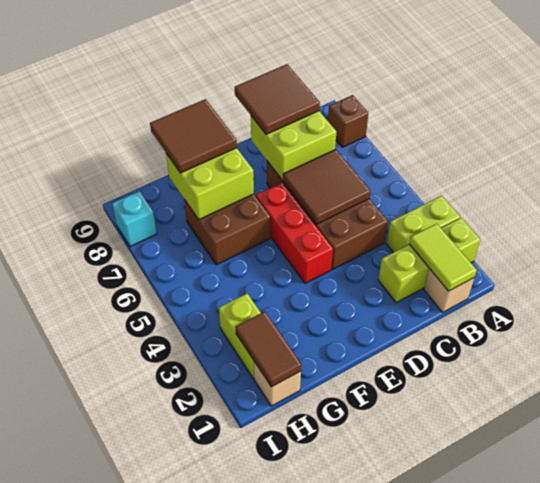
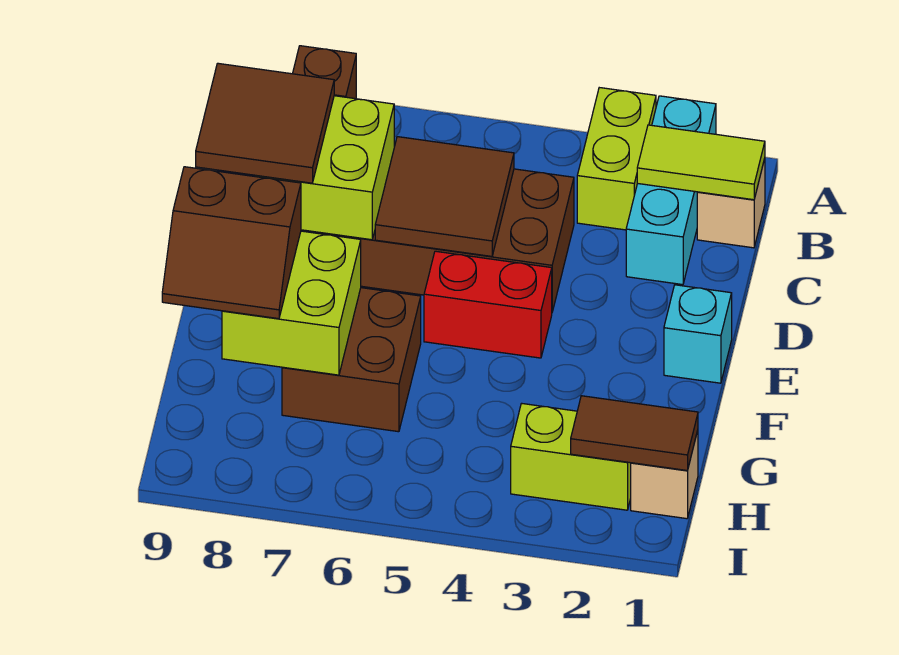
lime 1x3 brick [378,218,480,303] -> cyan 1x3 brick [626,96,716,285]
red 1x3 brick [256,183,333,283] -> red 1x2 brick [424,251,552,358]
brown 2x2 tile [150,99,237,173] -> brown 2x2 slope [162,167,301,319]
cyan 1x1 brick [112,191,157,247] -> cyan 1x1 brick moved to [664,285,732,383]

